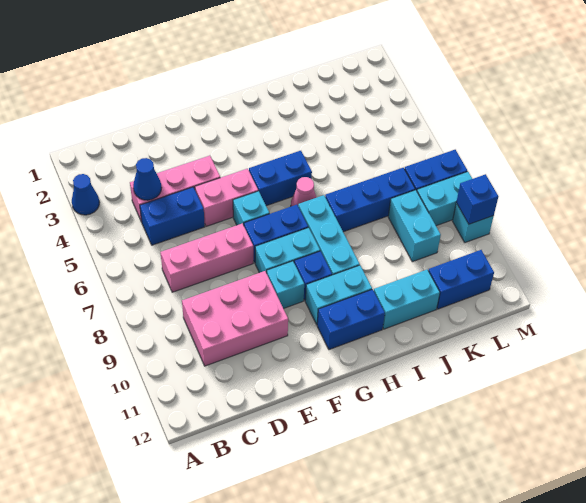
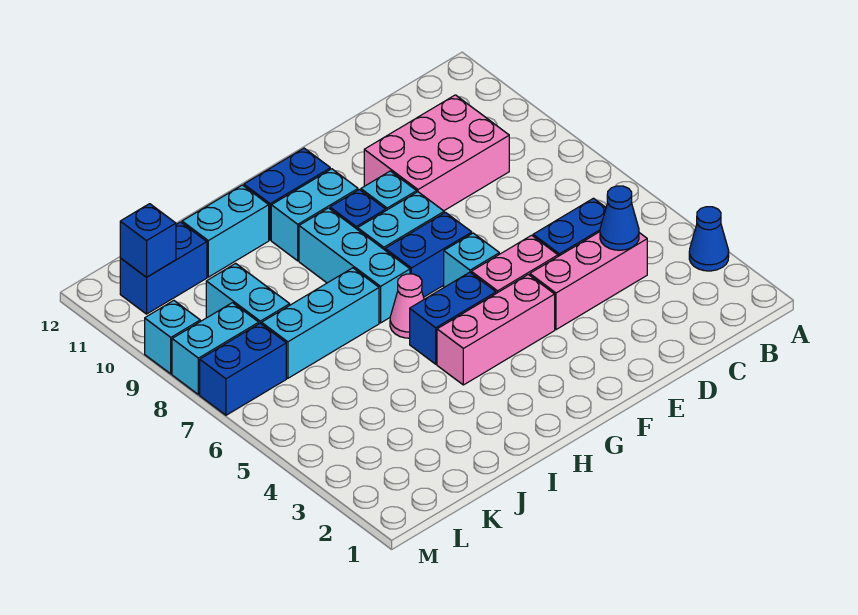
pink 1x3 brick [160,223,253,292] -> pink 1x3 brick moved to [437,274,555,385]
blue 1x3 brick [325,168,415,232] -> cyan 1x3 brick [262,268,379,378]
blue 1x1 brick [456,174,498,224] -> blue 1x1 brick moved to [120,204,176,277]

